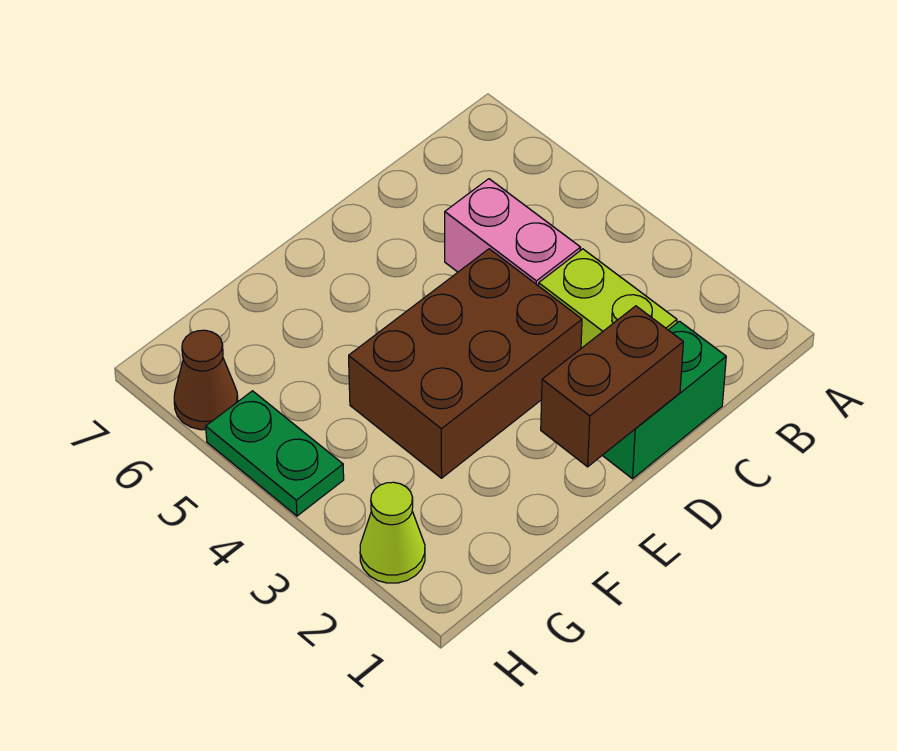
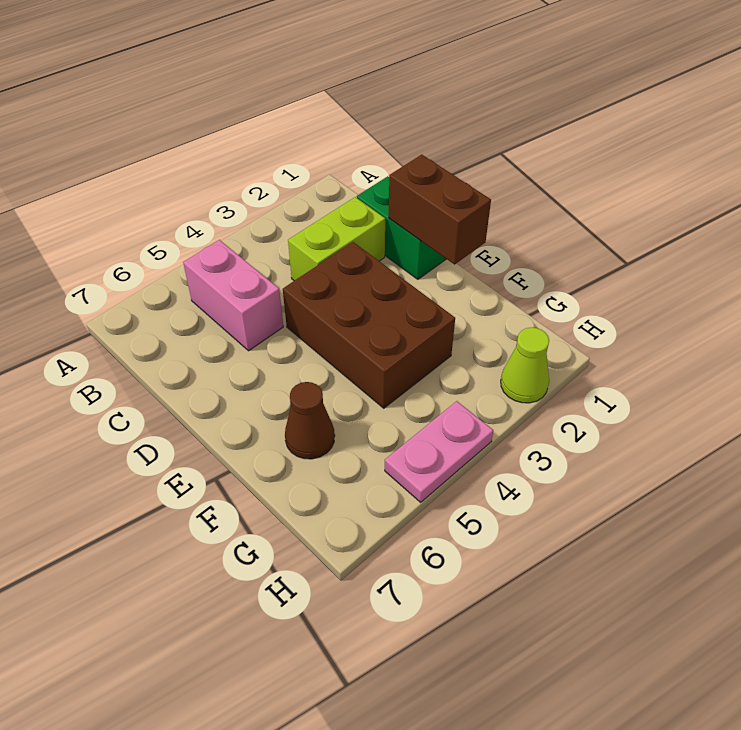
pink 1x2 brick [445,179,581,286] -> pink 1x2 brick turned to [183,240,283,351]
green 1x2 plate [206,391,344,516] -> pink 1x2 plate [385,401,493,502]
brown 1x1 cone [174,330,238,430] -> brown 1x1 cone moved to [285,382,335,459]

